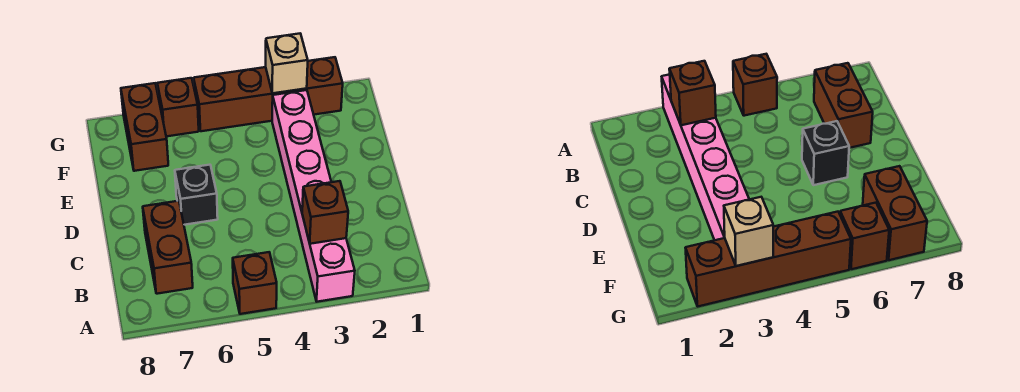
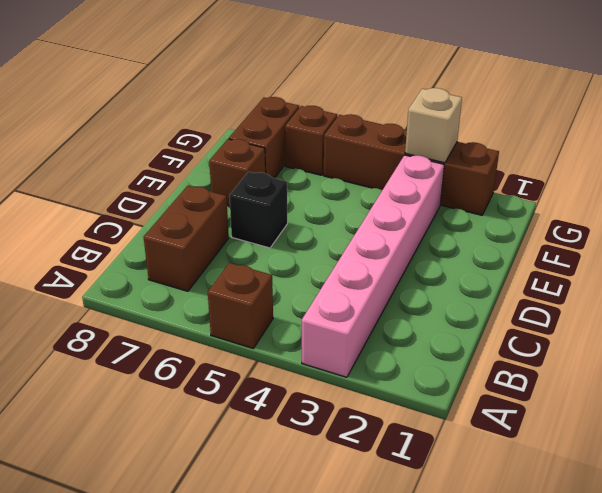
brown 1x1 brick [302,181,348,244] -> brown 1x1 brick moved to [209,139,266,207]

